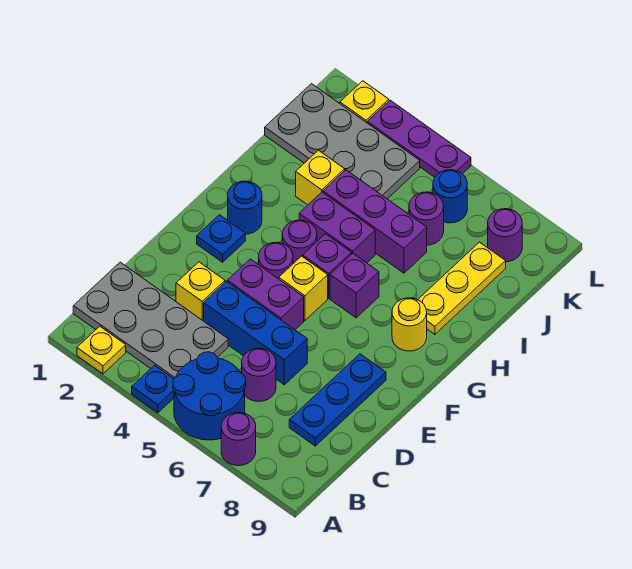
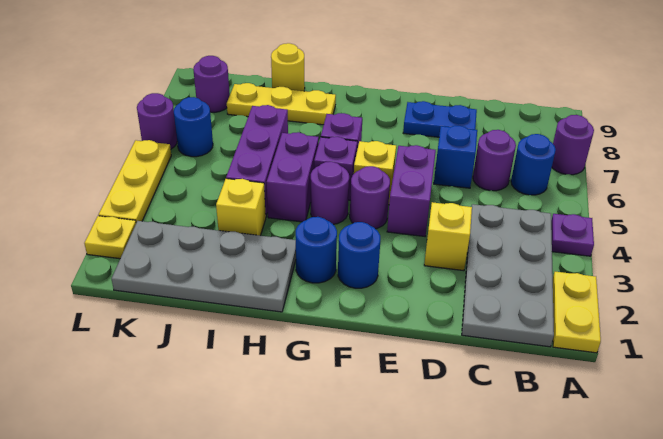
yellow 1x1 plate [77,326,126,374] -> yellow 1x2 plate [553,272,601,353]
blue 1x1 plate [132,365,174,413] -> purple 1x1 plate [551,214,594,256]
blue 2x2 round brick [173,352,246,440] -> blue 1x1 round brick [511,134,556,195]
blue 1x3 plate [289,354,386,446] -> blue 1x2 plate [403,101,477,137]
blue 1x3 brick [204,281,307,385] -> blue 1x1 brick [434,126,477,188]
blue 1x1 plate [197,215,245,262] -> blue 1x1 round brick [338,222,380,288]
yellow 1x1 round brick [392,298,427,351] -> yellow 1x1 round brick moved to [271,43,305,91]
grey 2x4 plate [265,84,420,199] -> grey 2x4 plate turned to [112,221,296,312]
purple 1x1 round brick [409,192,444,245] -> purple 1x1 round brick moved to [137,93,177,149]
purple 1x3 plate [367,100,471,177] -> yellow 1x3 plate [99,140,171,223]

